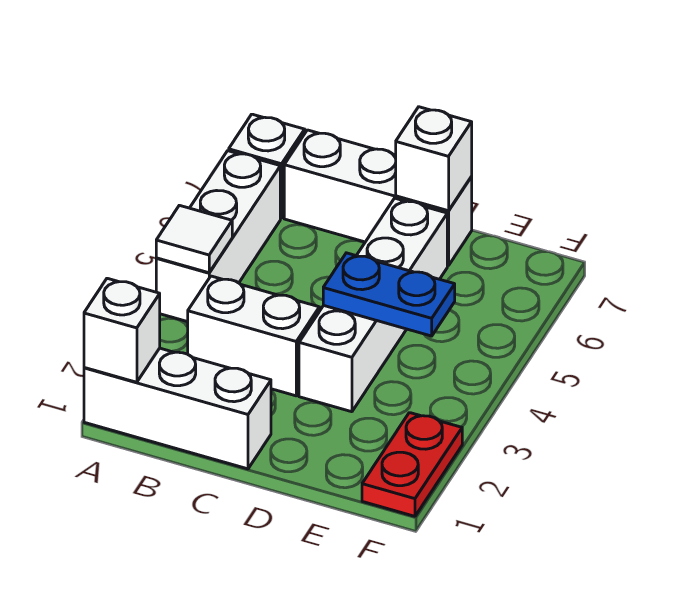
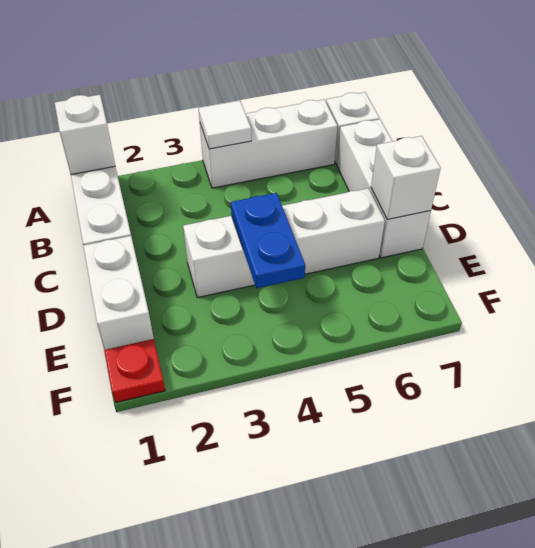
white 1x2 brick [188,276,319,396] -> white 1x2 brick moved to [83,236,154,350]
red 1x2 plate [362,413,462,516] -> red 1x1 plate [104,339,165,403]

